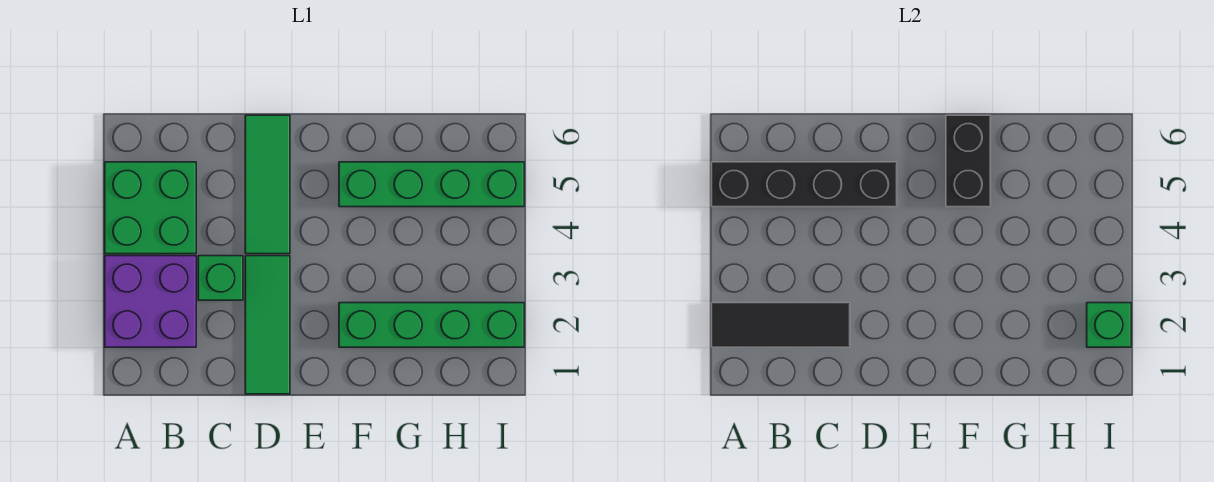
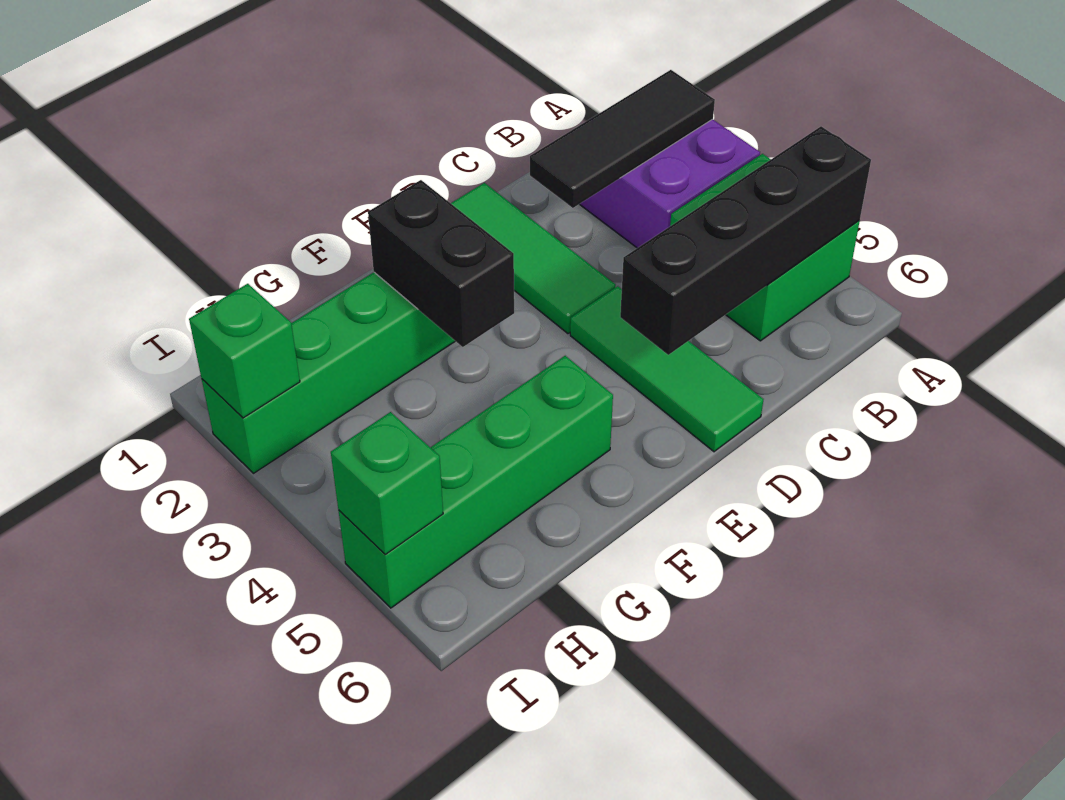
green 1x1 brick [198,256,243,300] -> green 1x1 brick moved to [331,412,443,554]
black 1x2 brick [946,115,991,207] -> black 1x2 brick moved to [368,180,514,347]

